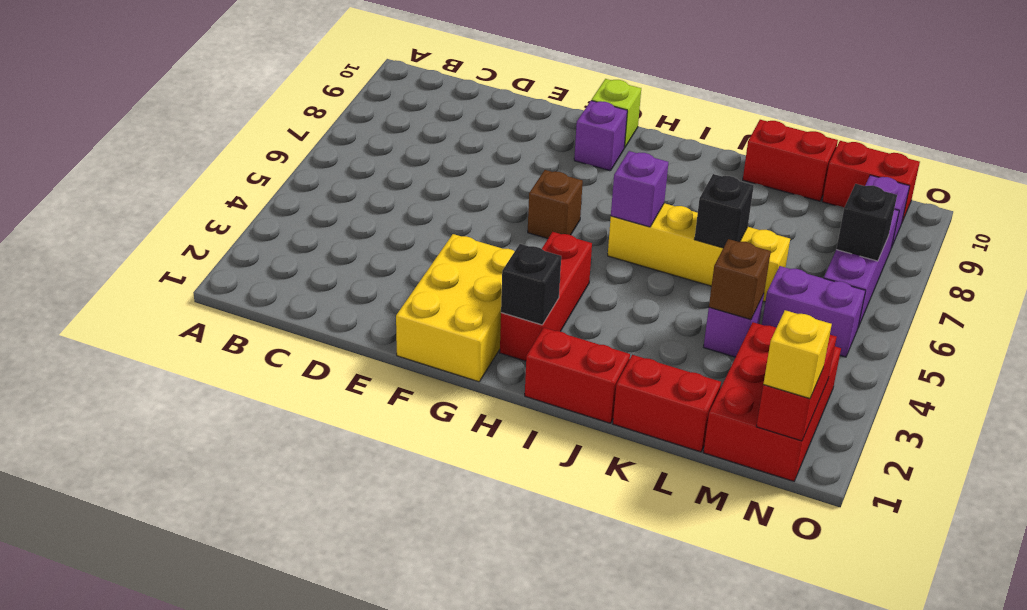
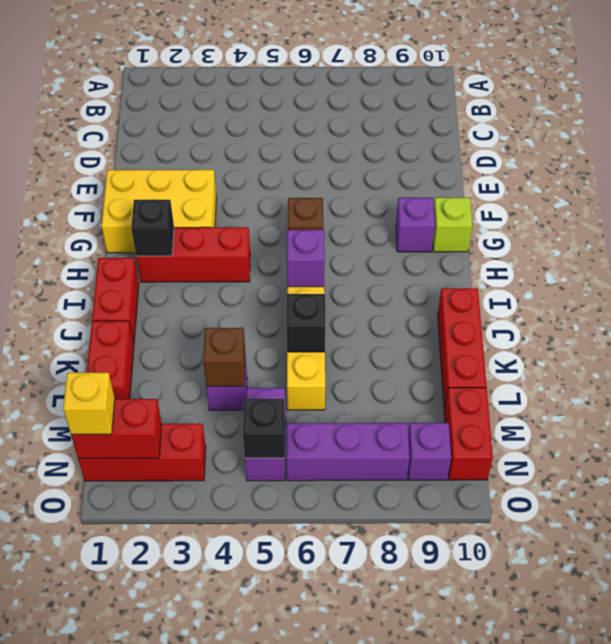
red 1x2 brick [743,120,838,201] -> red 1x3 brick [438,288,487,409]
red 2x3 brick [703,322,841,481] -> red 1x3 brick [78,424,206,481]
black 1x1 brick [836,184,897,261] -> black 1x1 brick moved to [243,399,285,458]

